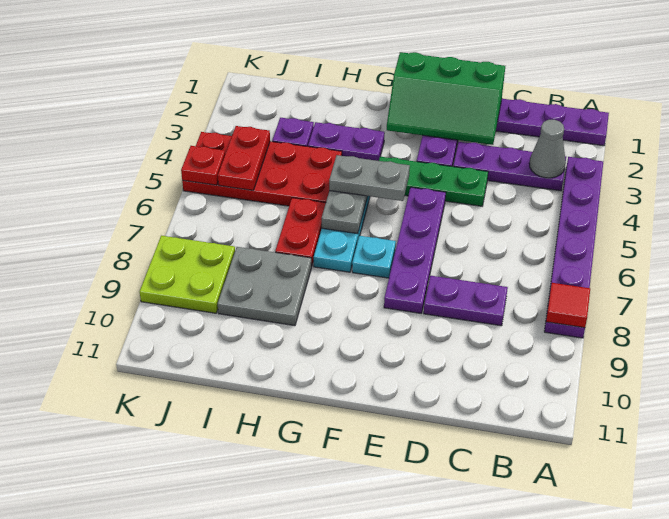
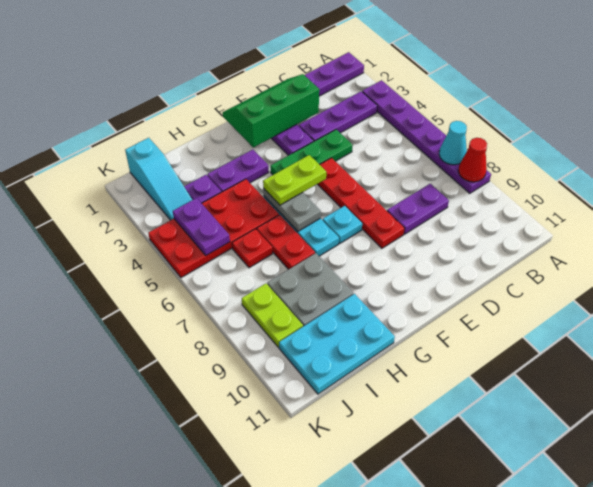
none -> cyan 1x1 cone [439,121,467,165]
red 1x1 tile [546,283,590,328] -> red 1x1 cone [458,138,487,182]
grey 1x1 cone [529,120,566,178] -> none
green 2x3 slope [387,52,505,145] -> green 2x3 slope turned to [222,74,319,147]
purple 1x4 plate [384,187,446,313] -> red 1x4 plate [318,158,405,248]
grey 1x2 plate [329,155,410,201] -> lime 1x2 plate [263,155,326,205]
none -> cyan 2x3 plate [279,294,395,394]
none -> cyan 1x3 slope [125,138,192,220]
red 1x2 plate [218,126,270,190] -> purple 1x2 plate [173,198,230,255]
lime 2x2 plate [140,236,235,313] -> lime 1x2 plate [242,283,303,347]
red 1x1 plate [181,146,225,185] -> red 1x1 plate moved to [232,229,273,268]

